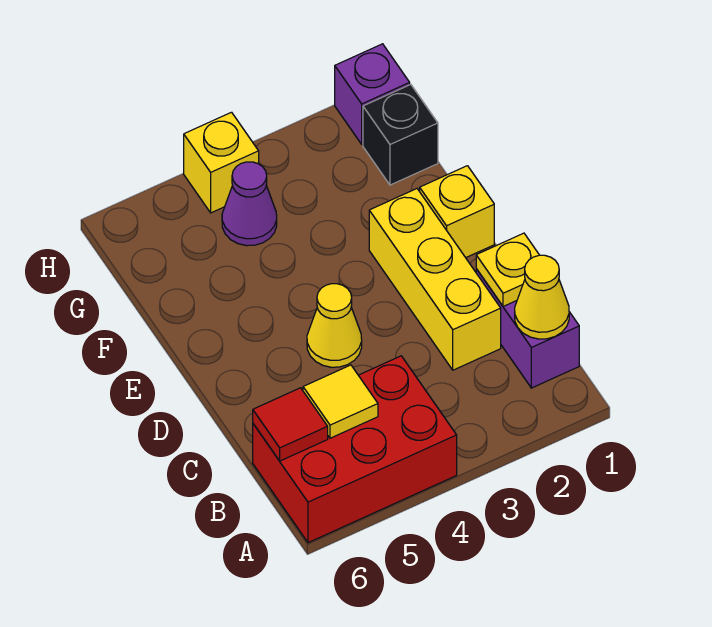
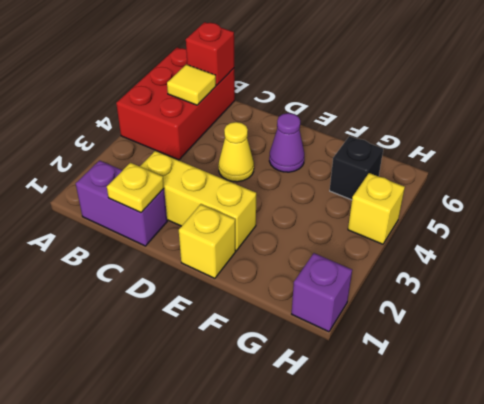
yellow 1x1 cone [515,255,569,339] -> none
red 1x1 tile [253,388,328,461] -> red 1x1 brick [186,22,234,85]
black 1x1 brick [363,85,438,185] -> black 1x1 brick moved to [330,136,383,200]
purple 1x1 cone [222,162,277,246] -> purple 1x1 cone moved to [269,113,304,172]

